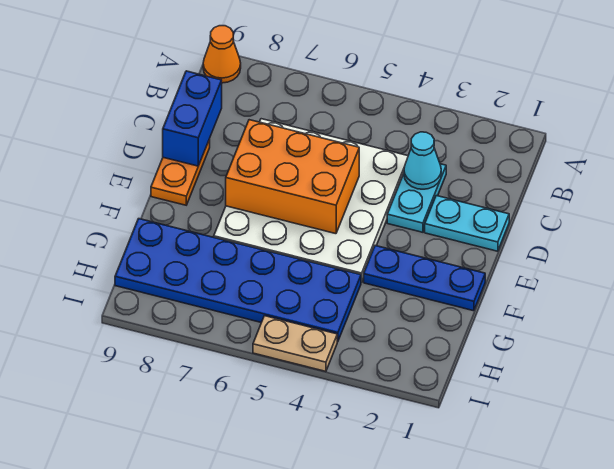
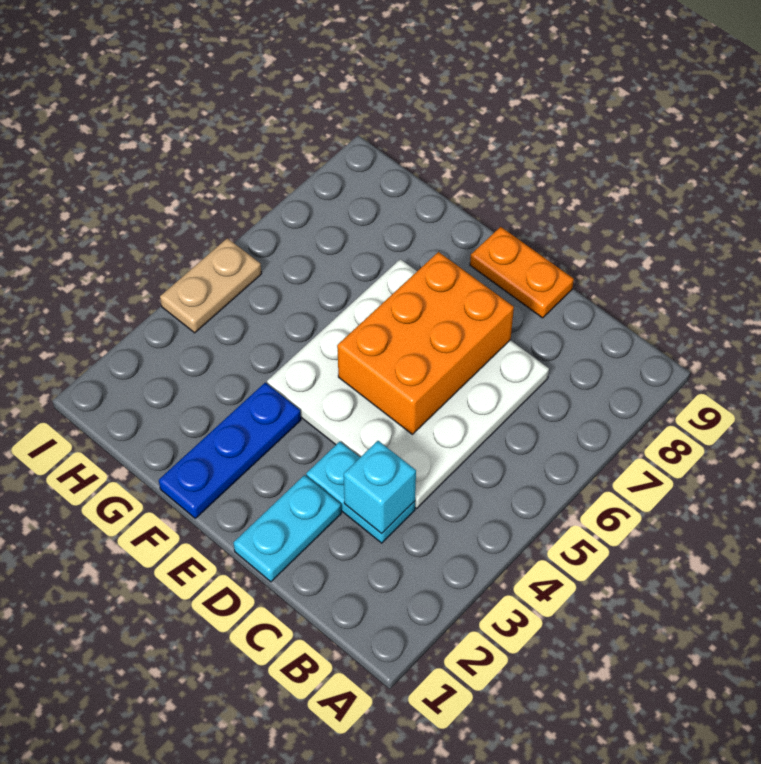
orange 1x1 cone [203,26,241,83] -> none
cyan 1x1 cone [404,132,441,189] -> cyan 1x1 brick [344,441,416,534]
blue 1x2 brick [163,71,222,166] -> none
blue 2x6 plate [115,219,361,342] -> none

